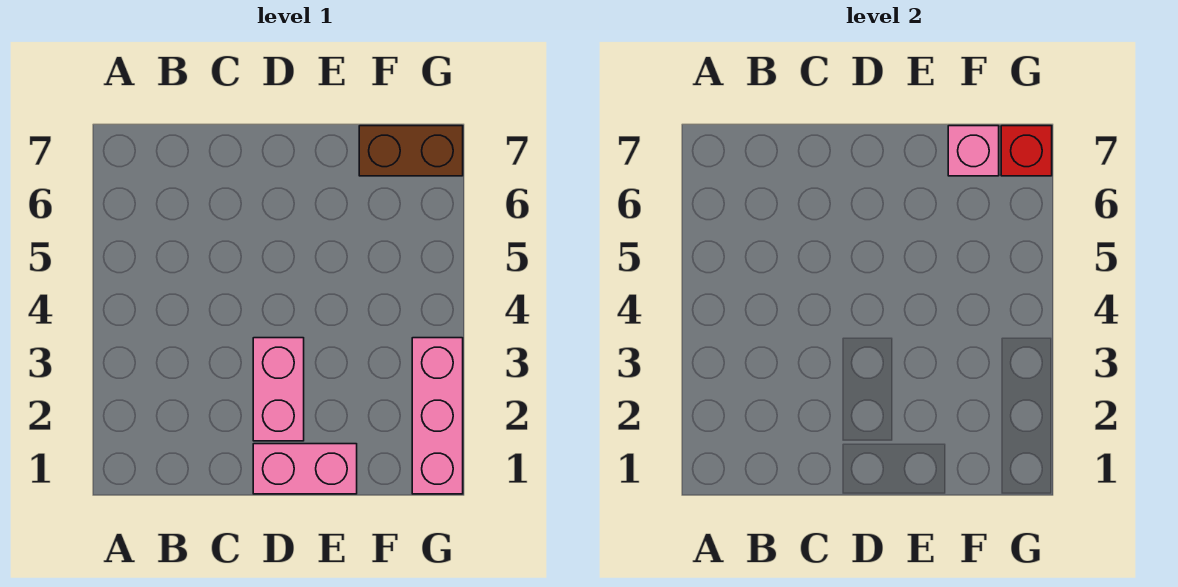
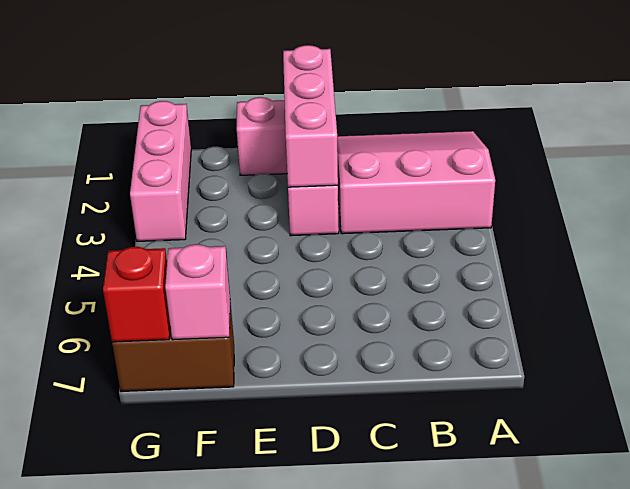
none -> pink 3x3 slope [337,131,495,234]
none -> pink 1x3 brick [283,45,338,187]

